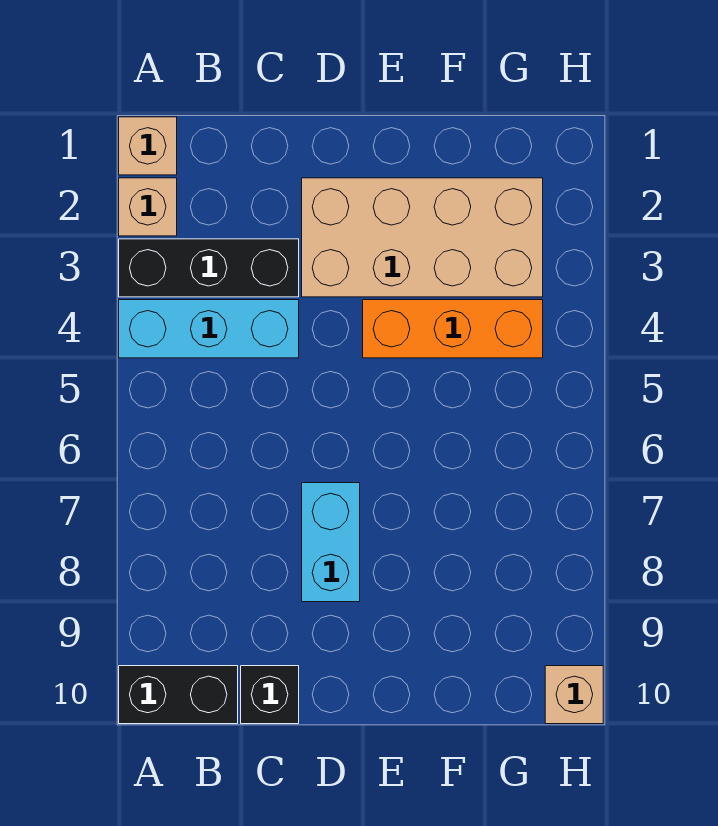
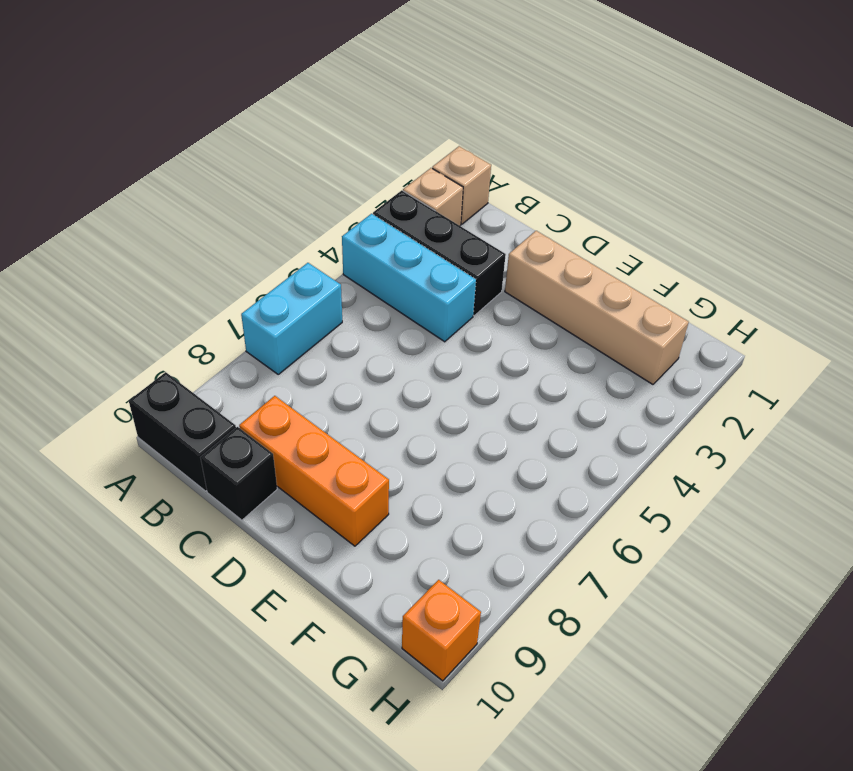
tan 2x4 brick [302,178,543,297] -> tan 1x4 brick [505,231,689,384]
cyan 1x2 brick [302,483,360,602] -> cyan 1x2 brick moved to [241,263,342,374]
orange 1x3 brick [363,300,543,358] -> orange 1x3 brick moved to [239,396,389,546]
tan 1x1 brick [545,666,603,724] -> orange 1x1 brick [402,580,481,681]

